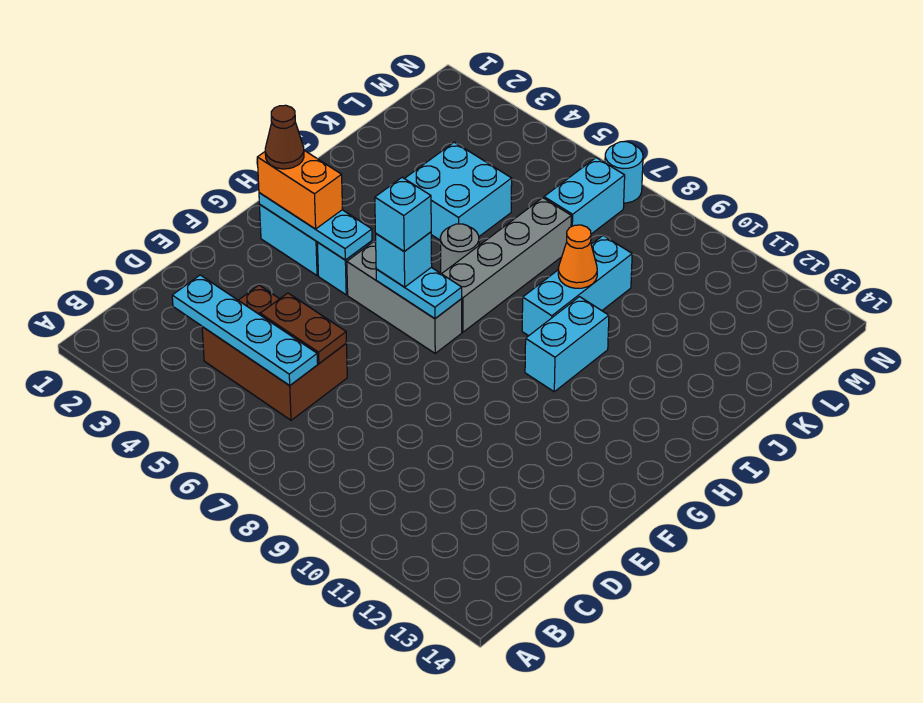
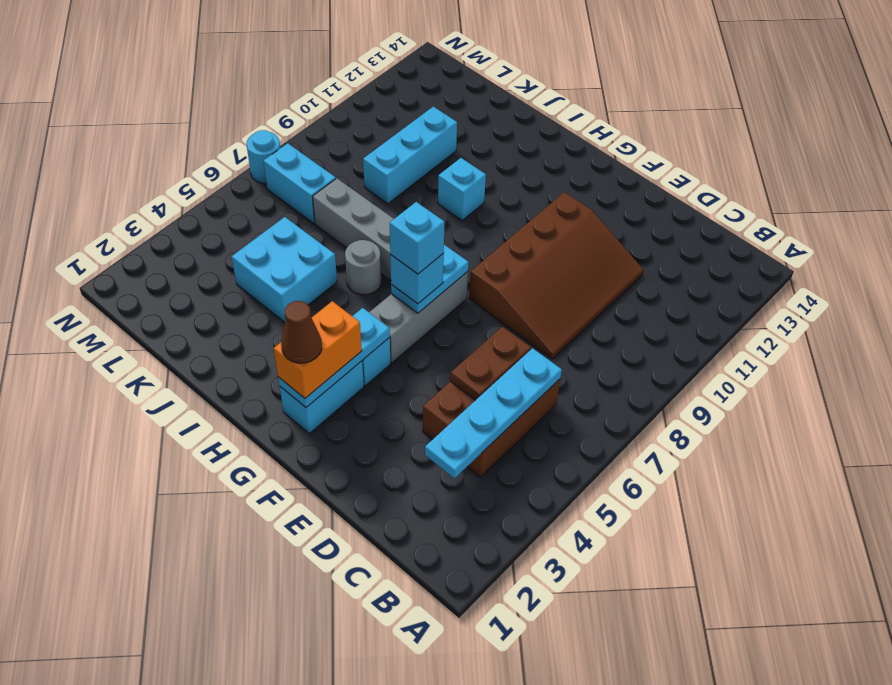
none -> brown 3x4 slope [469,192,643,359]
cyan 1x2 brick [525,297,609,392] -> cyan 1x1 brick [438,158,486,220]
cyan 1x3 brick [522,236,632,336] -> cyan 1x3 brick turned to [363,107,457,204]
orange 1x1 cone [558,225,597,288] -> none

